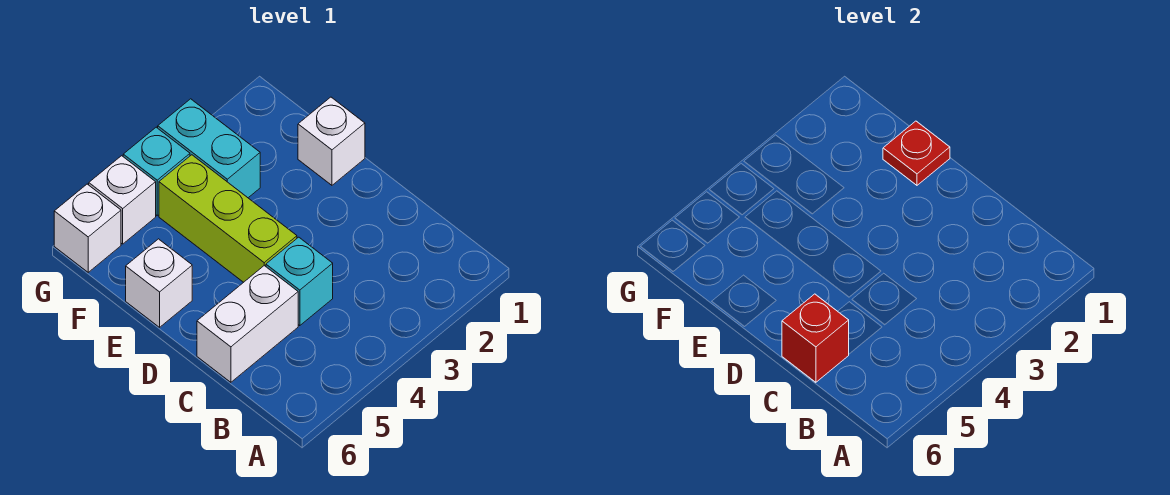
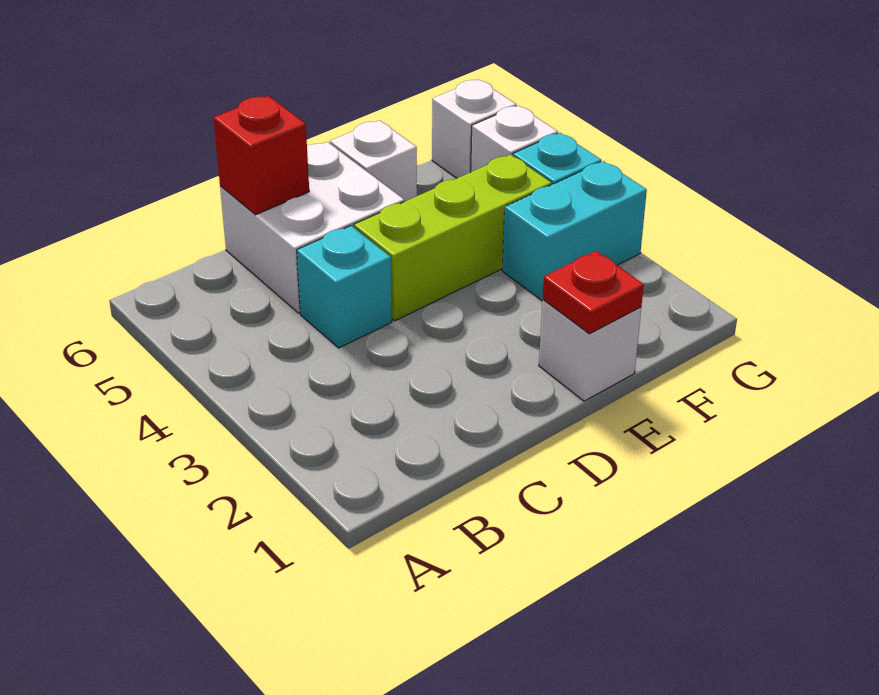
white 1x2 brick [197,266,298,382] -> white 2x2 brick [220,142,404,313]

